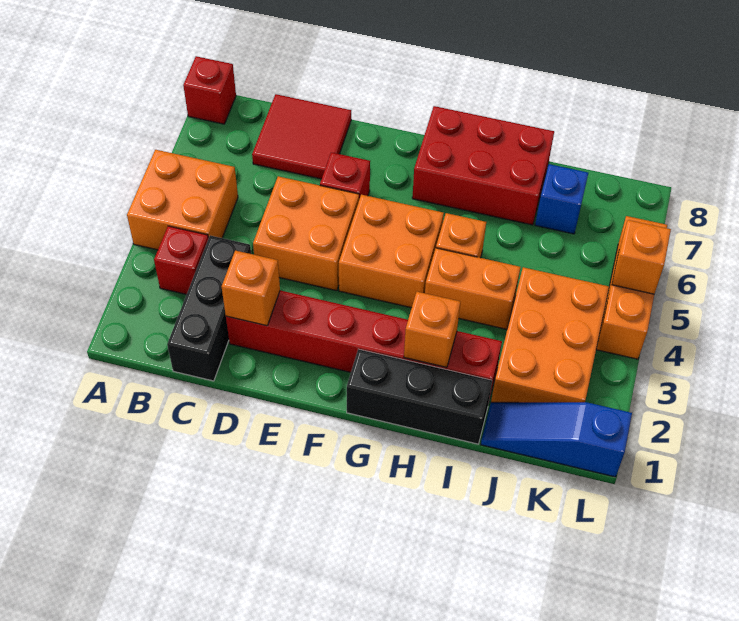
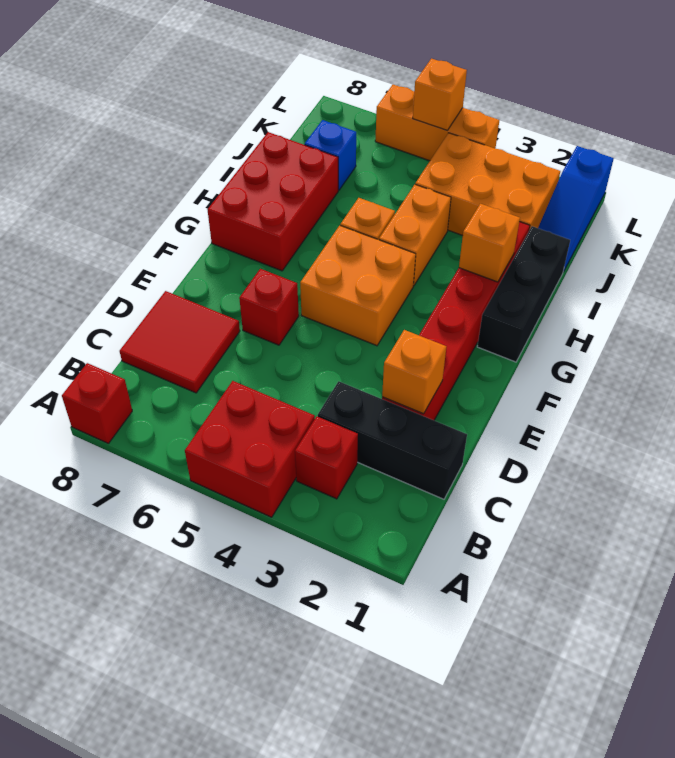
orange 2x2 brick [127,150,238,250] -> red 2x2 brick [185,381,315,517]
orange 2x2 brick [253,176,359,291] -> none

